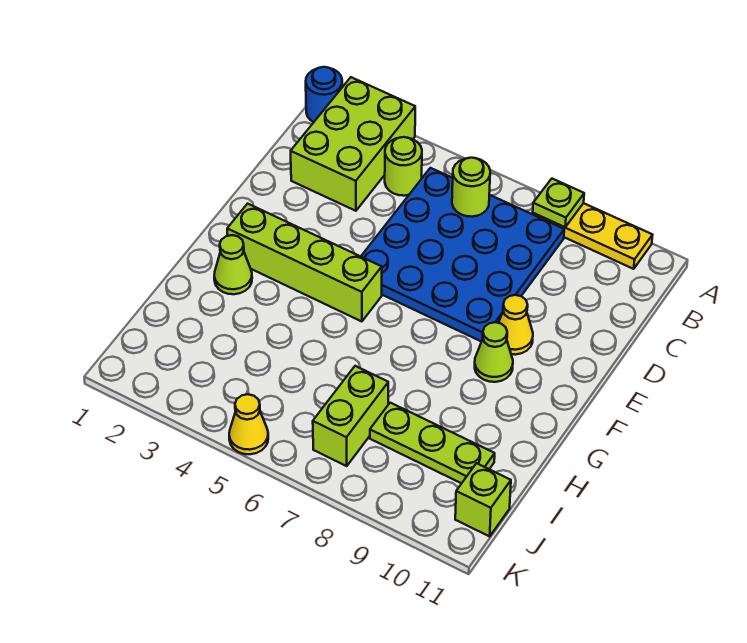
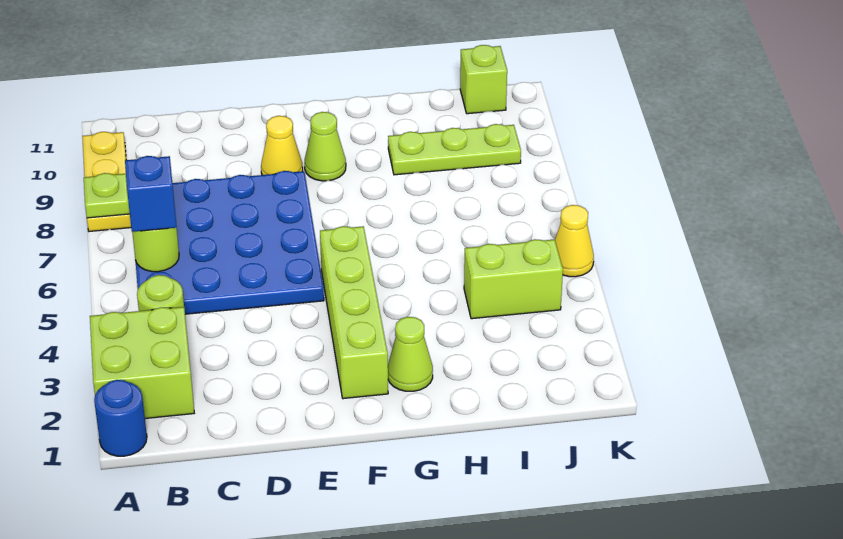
lime 2x3 brick [291,77,415,211] -> lime 2x2 brick [90,307,194,419]
none -> blue 1x1 brick [125,156,177,232]
lime 1x2 brick [313,366,388,466] -> lime 1x2 brick moved to [464,239,563,319]
lime 1x3 plate [370,403,495,483] -> lime 1x3 plate turned to [388,124,521,175]

